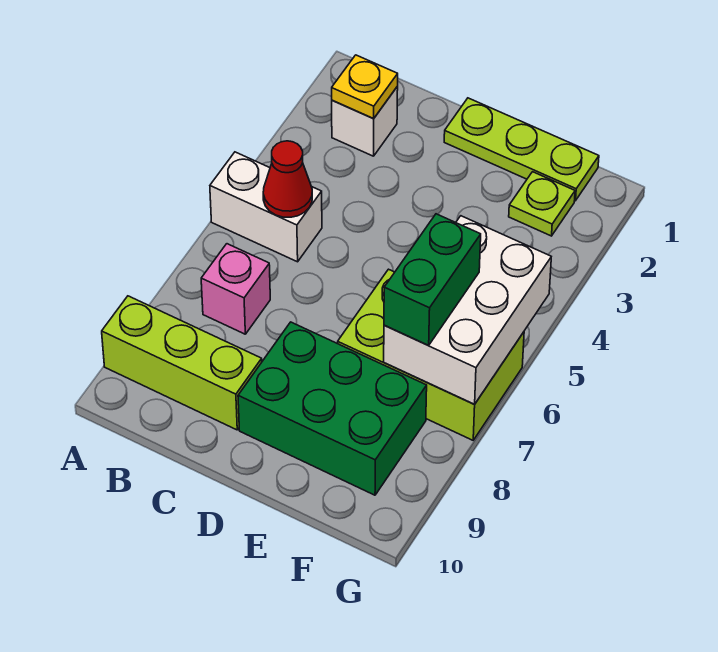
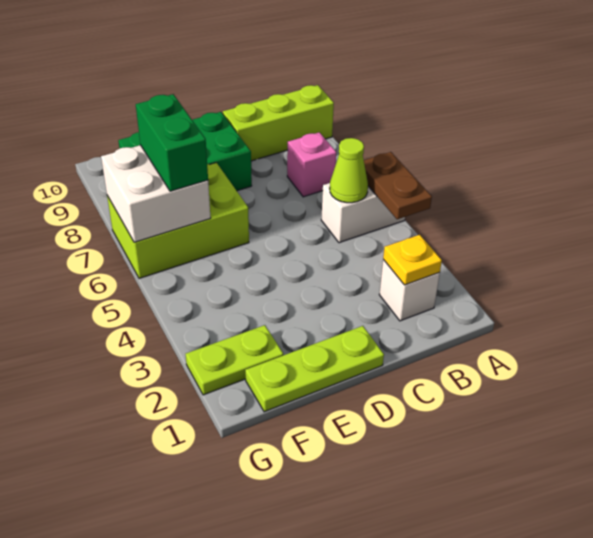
none -> brown 1x2 plate [364,152,432,219]
red 1x1 cone [263,141,312,217] -> lime 1x1 cone [330,138,368,203]
lime 1x1 plate [509,172,575,236] -> lime 1x2 plate [186,325,283,395]
white 2x3 brick [384,216,551,404] -> white 2x2 brick [101,145,211,242]

